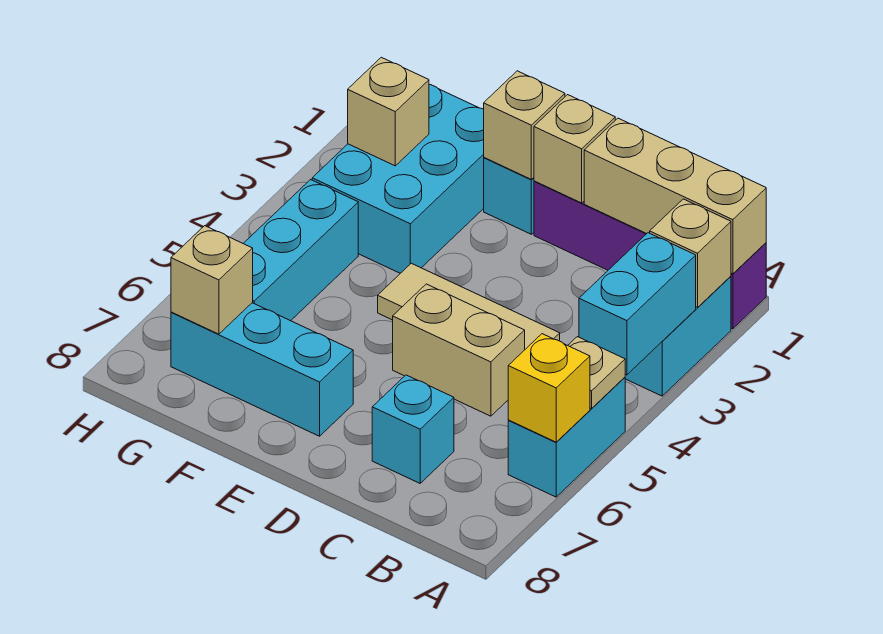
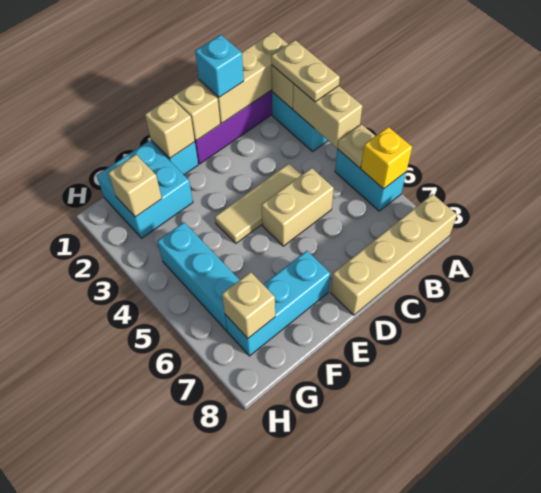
none -> tan 1x2 plate [271,40,340,102]
cyan 1x2 brick [579,233,696,375] -> tan 1x2 brick [293,84,362,147]
none -> tan 1x4 brick [331,194,457,315]
cyan 1x1 brick [372,375,454,483] -> cyan 1x1 brick moved to [195,35,244,97]
cyan 2x3 brick [312,85,484,273] -> cyan 2x2 brick [97,141,193,238]

